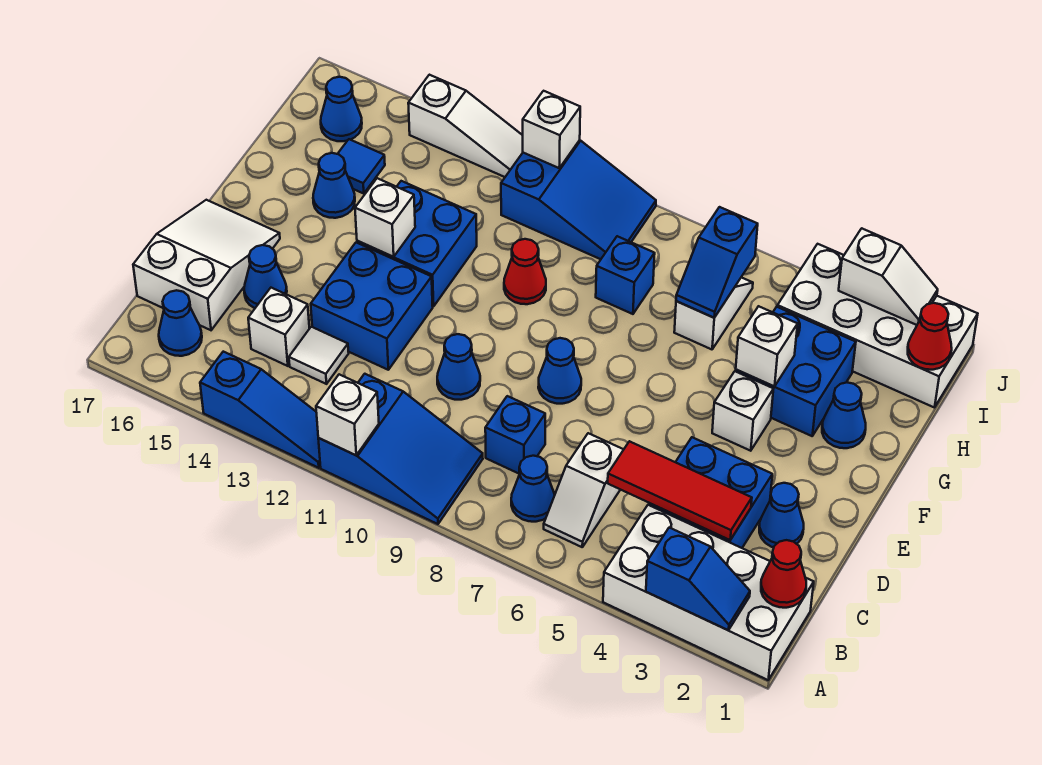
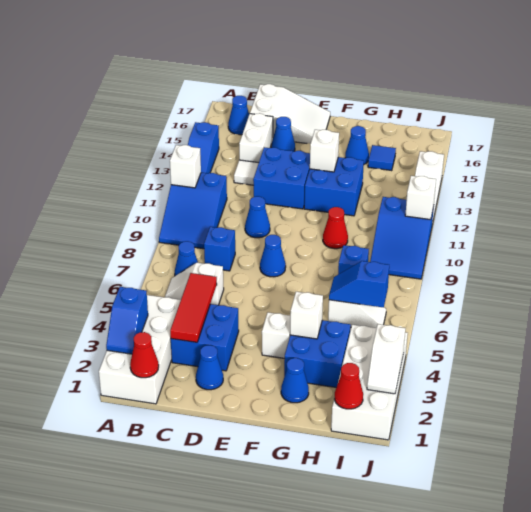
white 1x1 brick [248,288,309,366] -> white 1x2 brick [239,113,273,163]
blue 1x1 cone [321,77,362,141] -> none

